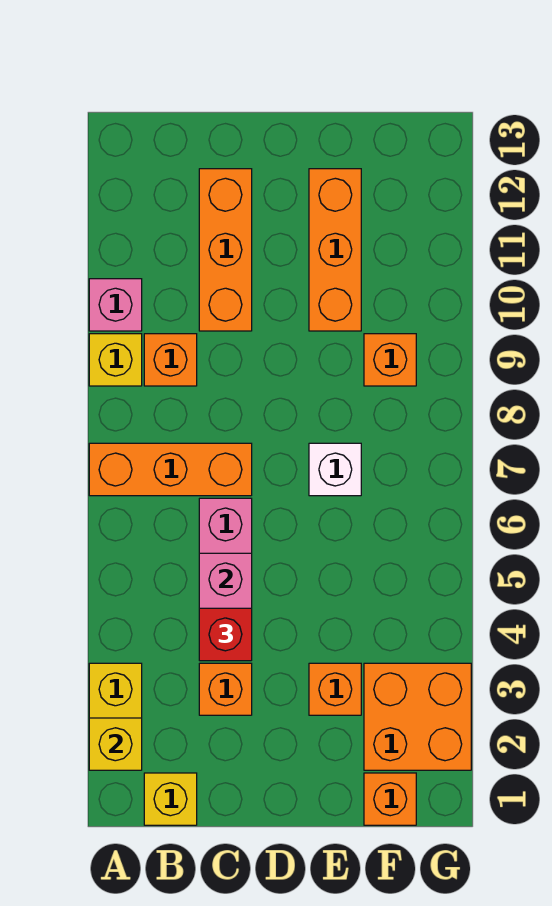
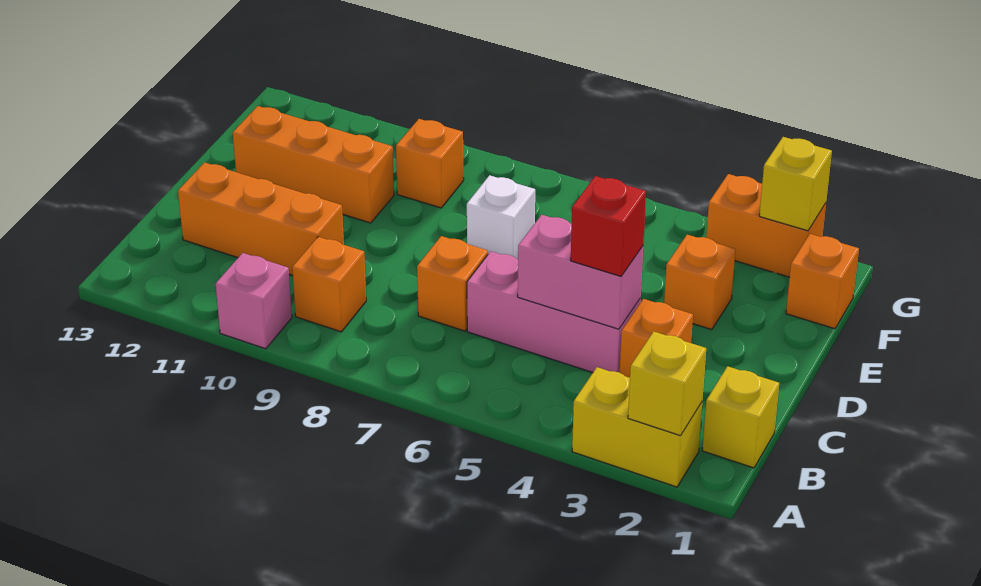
orange 1x3 brick [89,443,252,496] -> orange 1x1 brick [417,236,488,331]
yellow 1x1 brick [89,334,142,386] -> yellow 1x1 brick moved to [759,137,832,231]
orange 2x2 brick [364,663,471,770] -> orange 1x2 brick [706,174,826,277]

